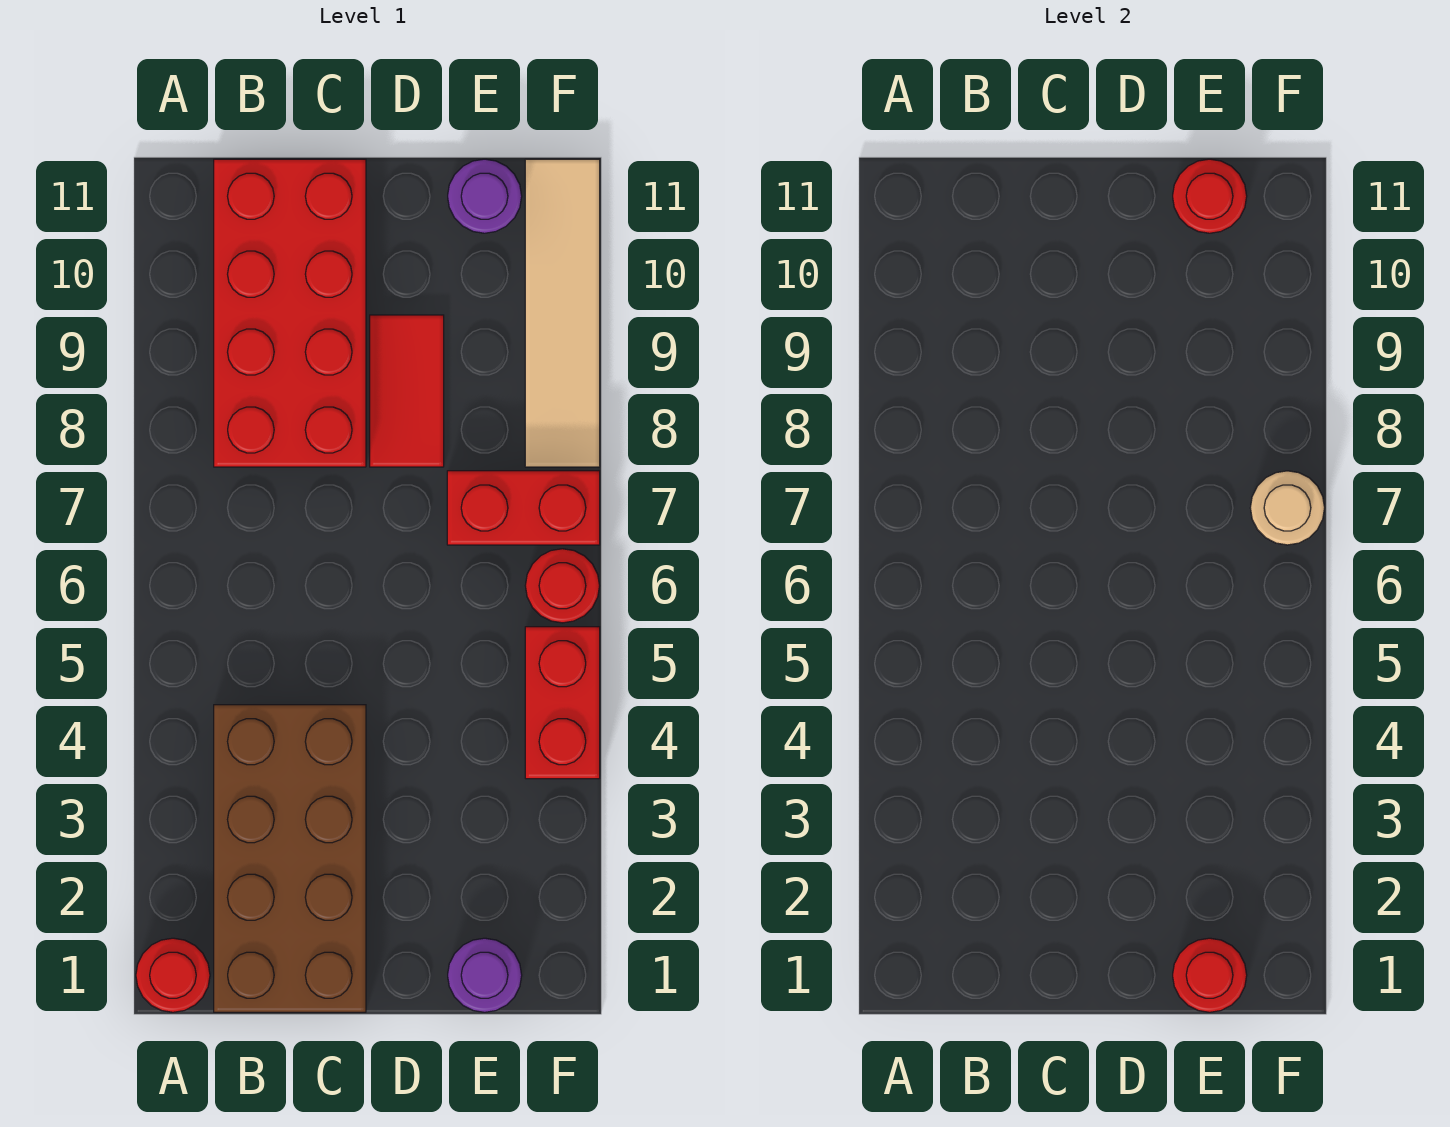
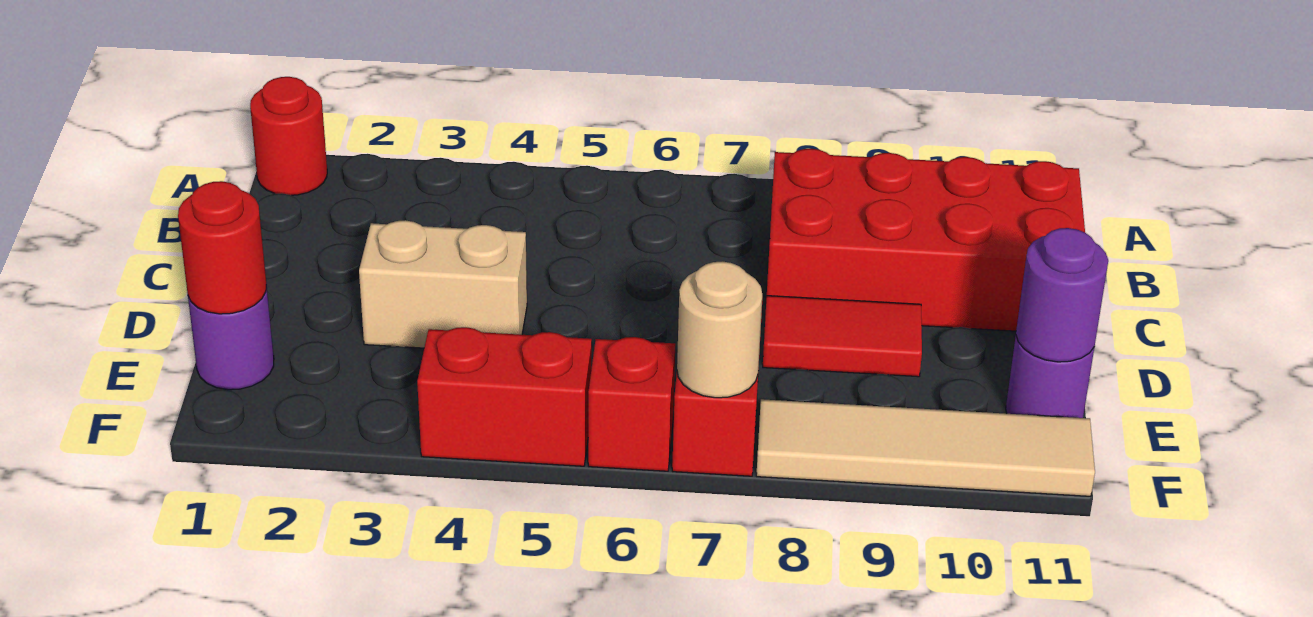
brown 2x4 brick [214,705,366,1012] -> none
none -> tan 1x2 brick [359,220,527,348]
red 1x1 round brick [1173,159,1247,233] -> purple 1x1 round brick [1016,228,1108,362]
red 1x1 round brick [525,549,600,623] -> red 1x1 brick [588,337,675,471]

